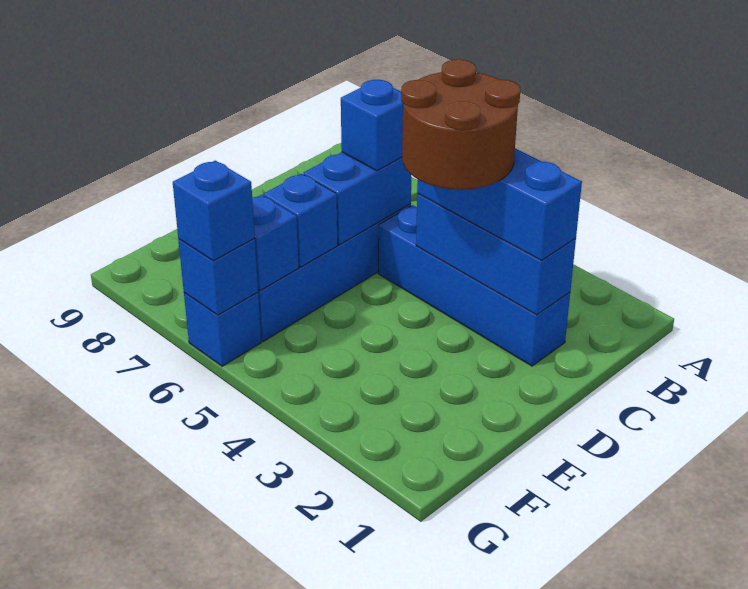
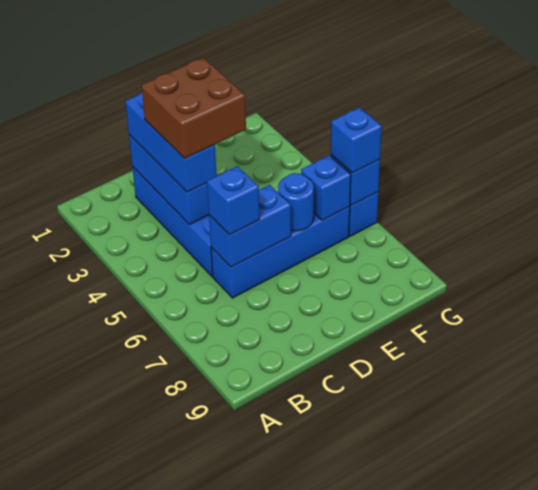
brown 2x2 round brick [401,59,520,190] -> brown 2x2 brick [142,58,246,158]
blue 1x1 brick [263,174,338,267] -> blue 1x1 round brick [278,173,314,231]

